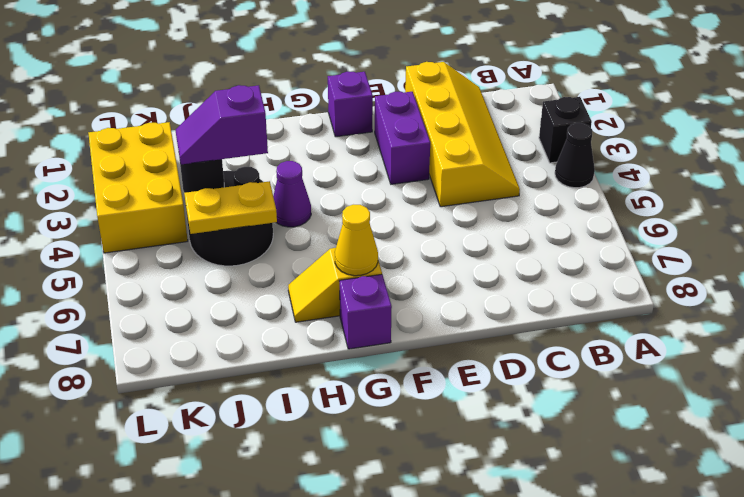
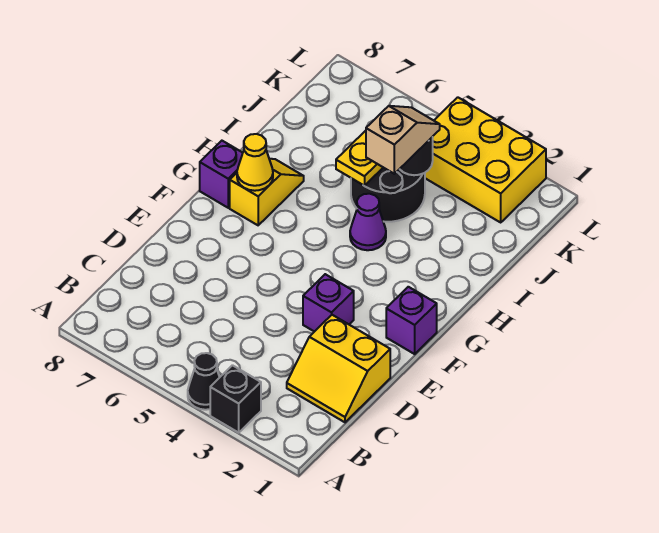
yellow 2x4 slope [405,62,520,207] -> yellow 2x2 slope [287,315,390,422]
purple 1x2 brick [375,92,430,184] -> purple 1x1 brick [303,274,354,332]
purple 1x2 slope [176,85,268,164] -> tan 1x2 slope [366,106,440,174]

